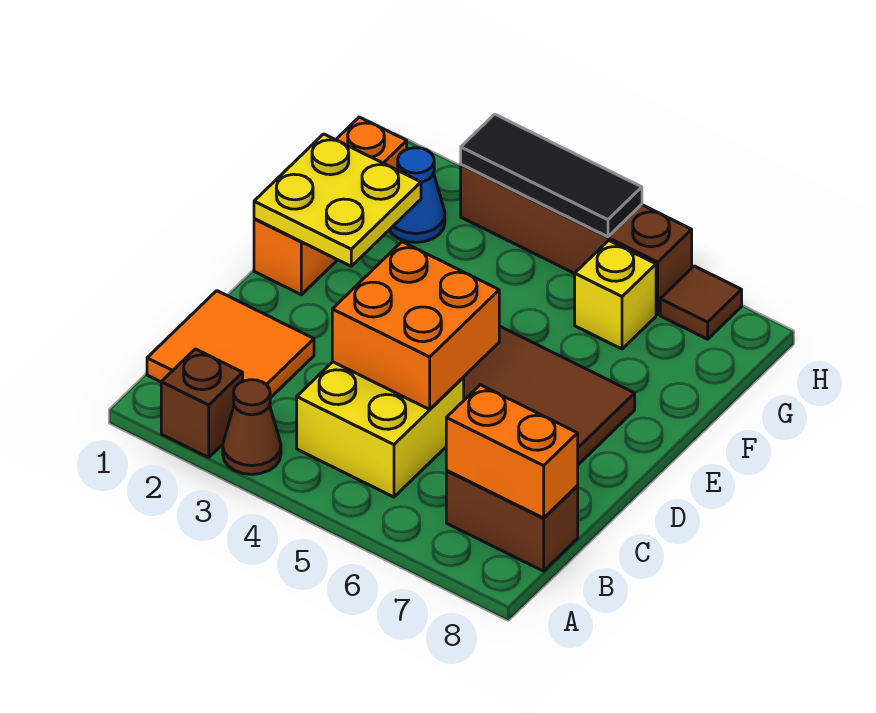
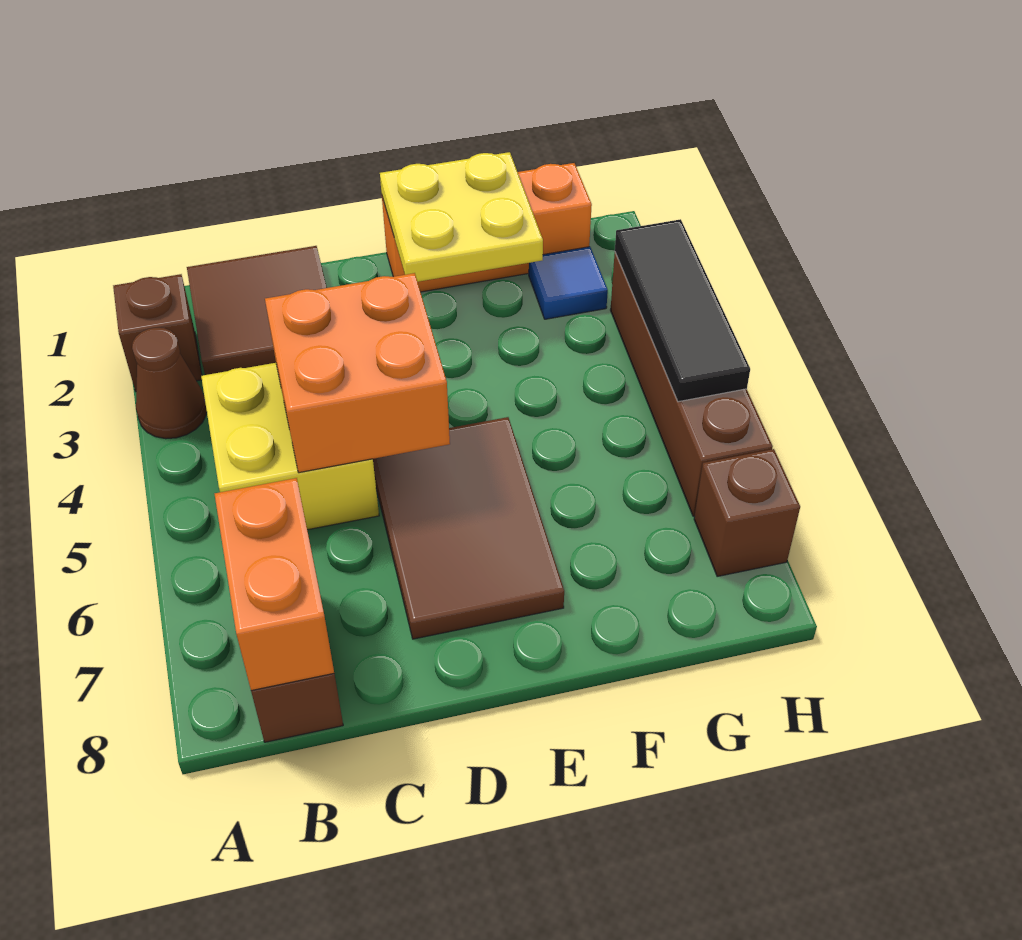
orange 2x2 tile [147,291,314,398] -> brown 2x2 tile [187,246,327,375]
blue 1x1 cone [390,148,445,242] -> blue 1x1 tile [529,247,608,319]
yellow 1x1 brick [575,240,656,349] -> none
brown 1x1 tile [660,266,742,339] -> brown 1x1 brick [694,449,800,577]

